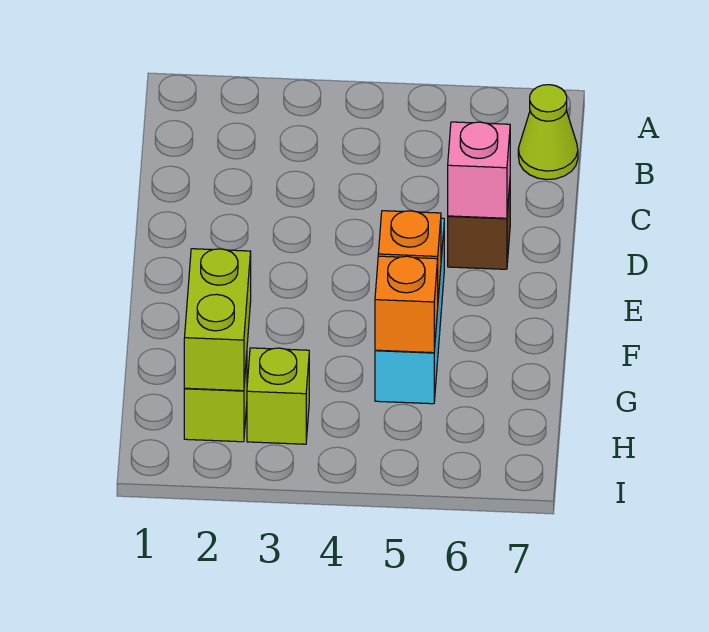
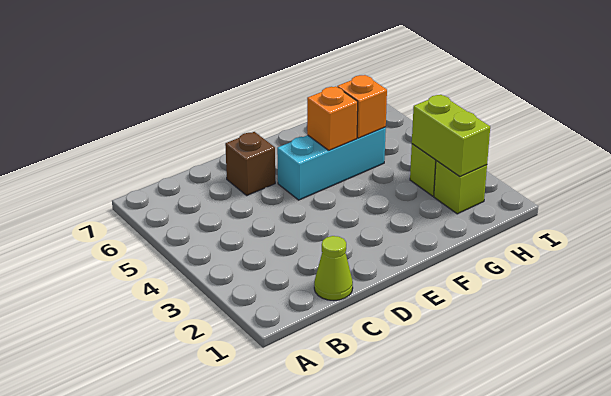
lime 1x1 cone [518,85,578,180] -> lime 1x1 cone moved to [314,236,353,301]
pink 1x1 brick [448,122,510,218] -> none
lime 1x2 brick [184,249,251,391] -> lime 1x2 brick turned to [412,95,490,176]

